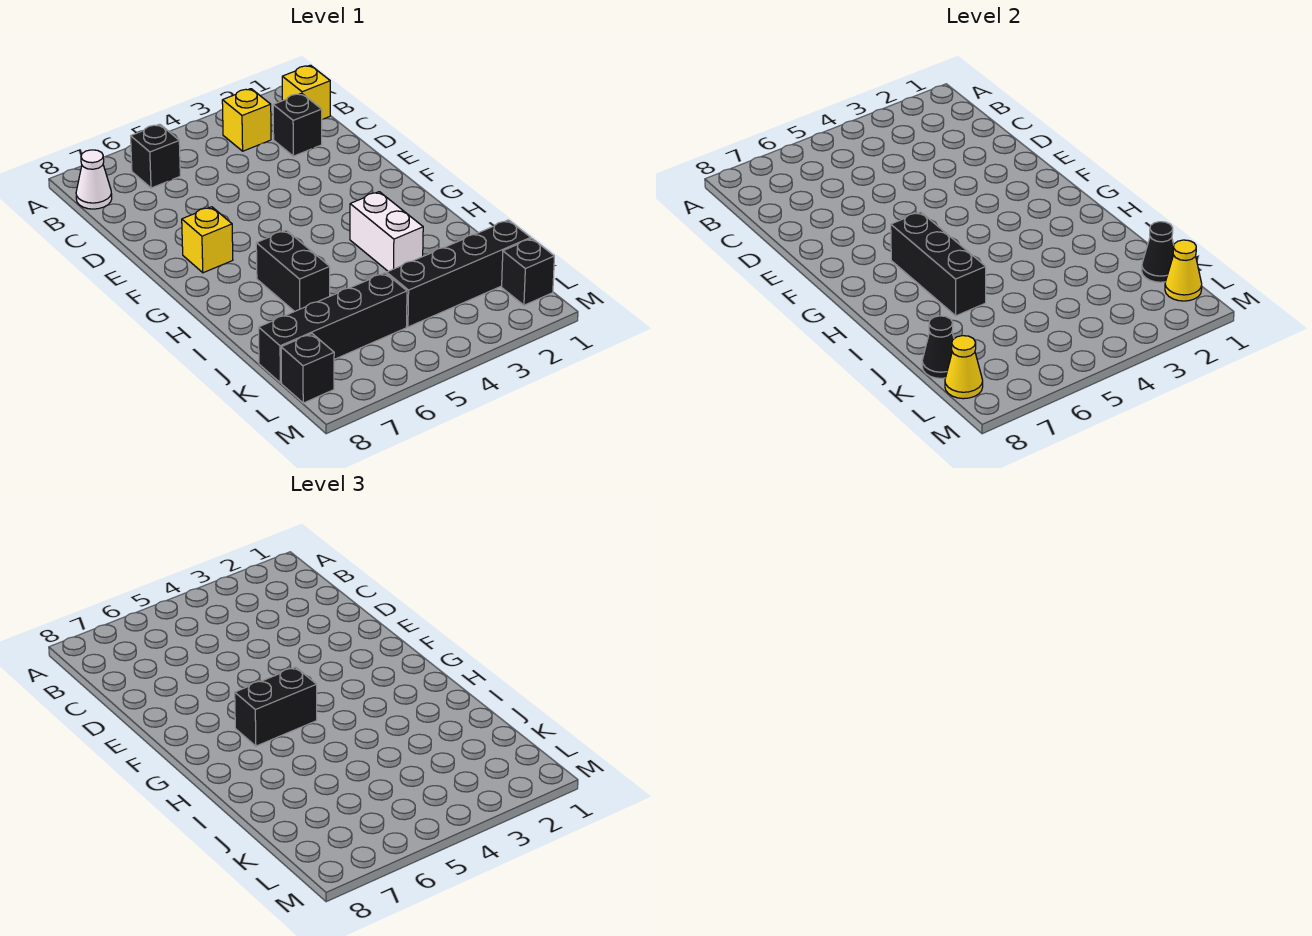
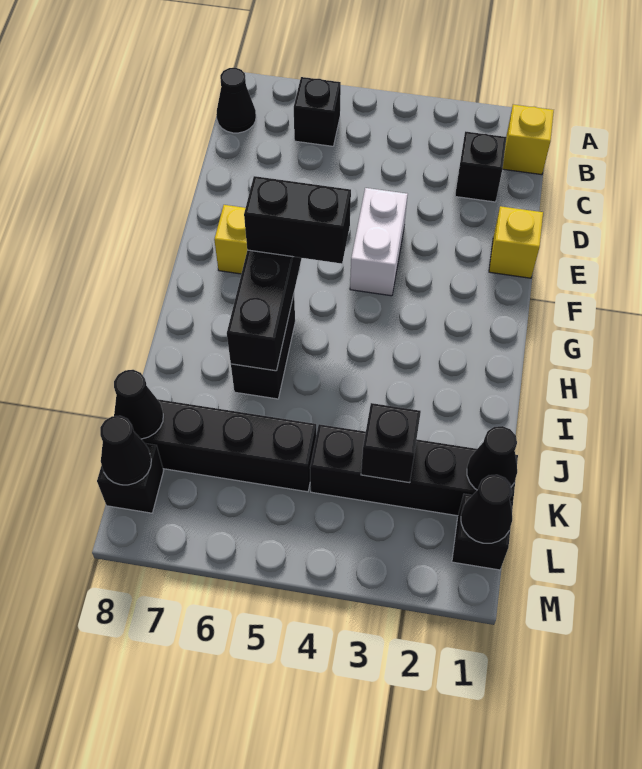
yellow 1x1 brick [222,89,271,151] -> yellow 1x1 brick moved to [489,206,543,278]
white 1x1 cone [76,150,112,209] -> black 1x1 cone [216,68,256,133]
white 1x2 brick [350,192,423,271] -> white 1x2 brick moved to [350,188,408,296]
none -> black 1x1 brick [361,403,421,483]
yellow 1x1 cone [1165,240,1202,301] -> black 1x1 cone [461,475,512,543]
yellow 1x1 cone [945,336,983,399] -> black 1x1 cone [100,416,151,485]

